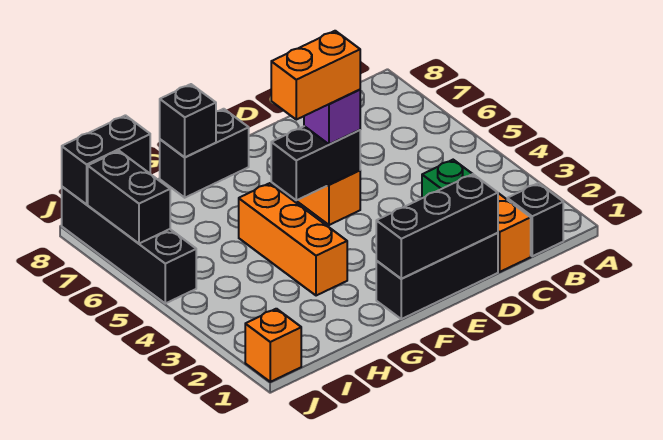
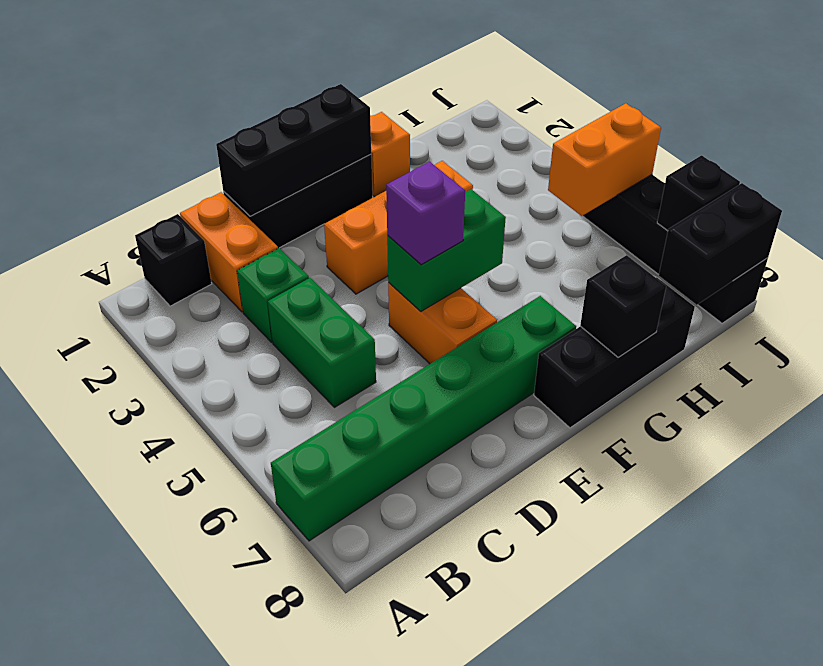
none -> green 1x6 brick [271,296,576,541]
none -> green 1x2 brick [268,278,376,407]
black 1x2 brick [271,126,360,200] -> green 1x2 brick [387,189,506,311]
orange 1x2 brick [271,31,360,120] -> orange 1x2 brick moved to [548,103,661,216]
black 1x2 brick [160,109,249,198] -> black 1x3 brick [534,277,695,428]
orange 1x3 brick [239,183,347,296] -> orange 1x3 brick turned to [324,161,473,294]
orange 1x1 brick [245,309,301,382] -> orange 1x1 brick moved to [370,112,410,197]
black 1x2 brick [88,151,170,244] -> black 1x1 brick [657,155,740,231]

